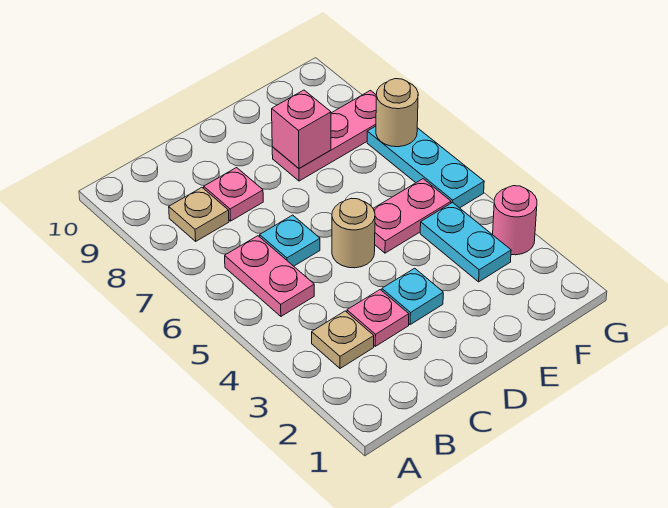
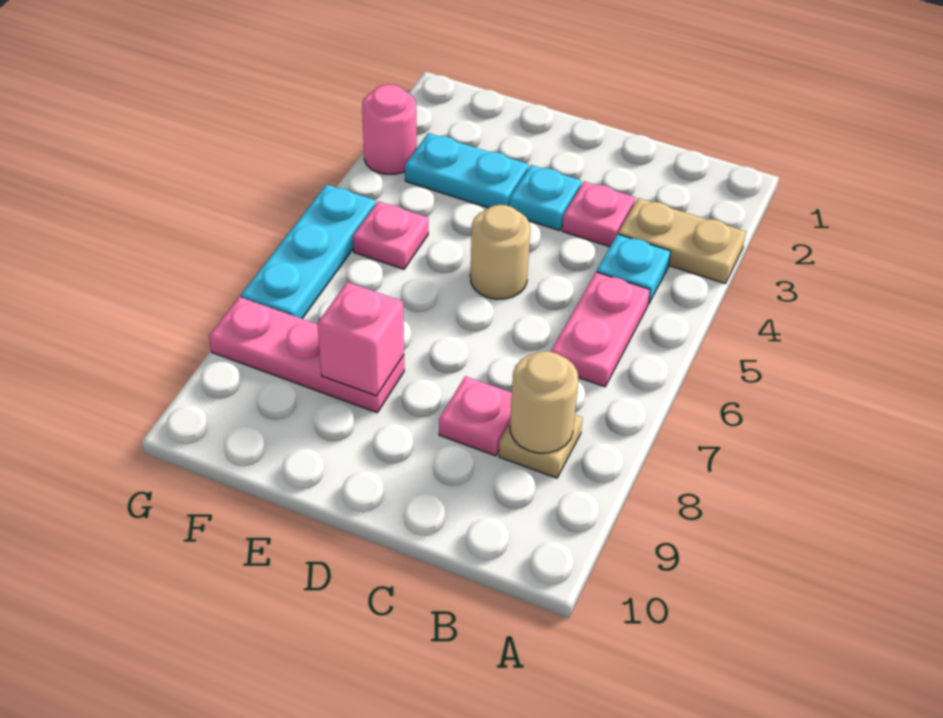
tan 1x1 plate [312,311,374,368] -> tan 1x2 plate [618,198,746,284]
cyan 1x1 plate [260,215,320,266] -> cyan 1x1 plate moved to [597,234,671,304]
pink 1x2 plate [373,179,451,253] -> pink 1x1 plate [353,201,428,269]
cyan 1x2 plate [420,202,511,282] -> cyan 1x2 plate turned to [405,133,529,208]
tan 1x1 round brick [376,79,418,147] -> tan 1x1 round brick moved to [510,351,578,453]

